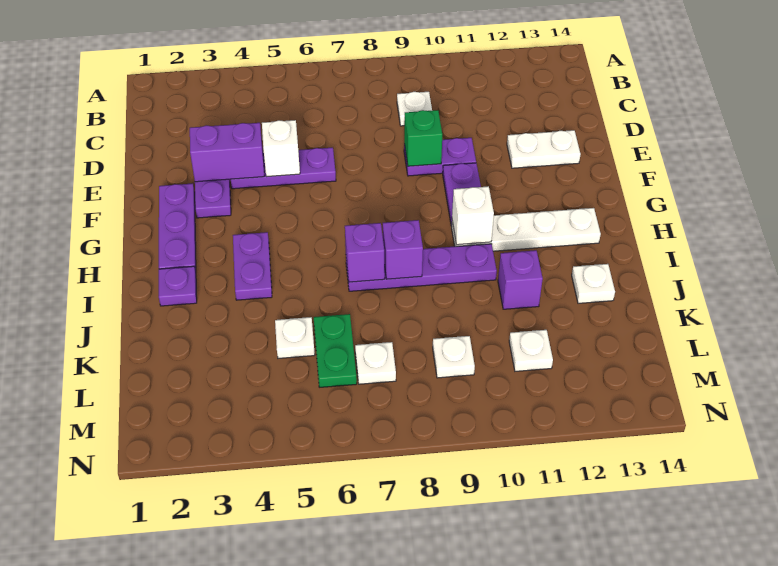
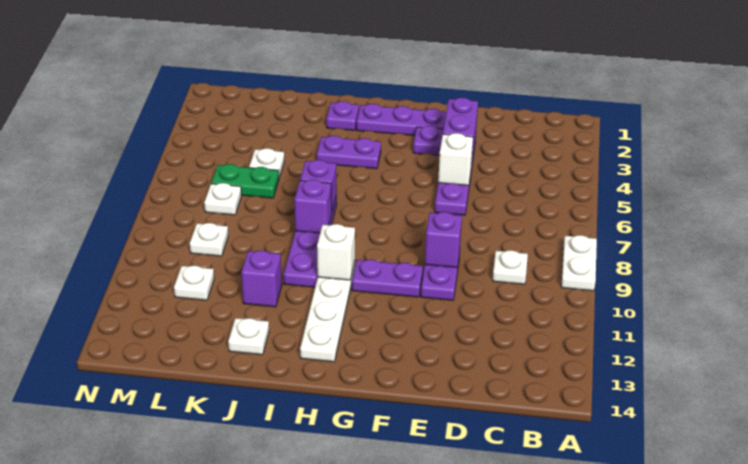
green 1x1 brick [404,110,442,166] -> purple 1x1 brick [425,212,462,268]
white 1x2 plate [507,130,581,168] -> white 1x2 plate moved to [561,235,597,291]

